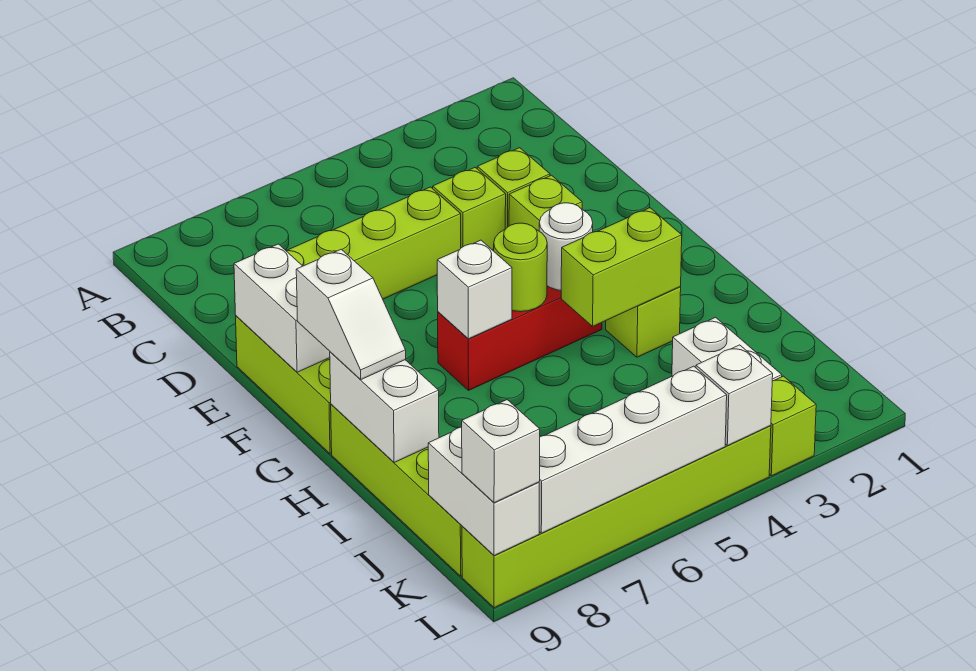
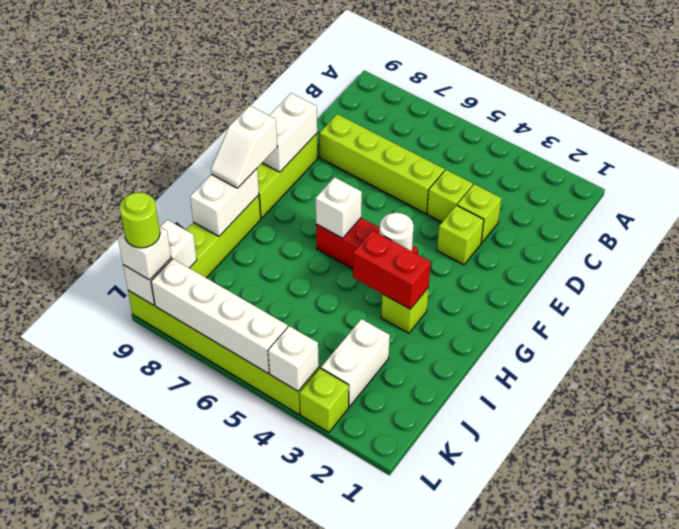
lime 1x1 round brick [494,223,547,312] -> lime 1x1 round brick moved to [120,192,160,248]
lime 1x2 brick [561,208,682,326] -> red 1x2 brick [353,230,431,309]

